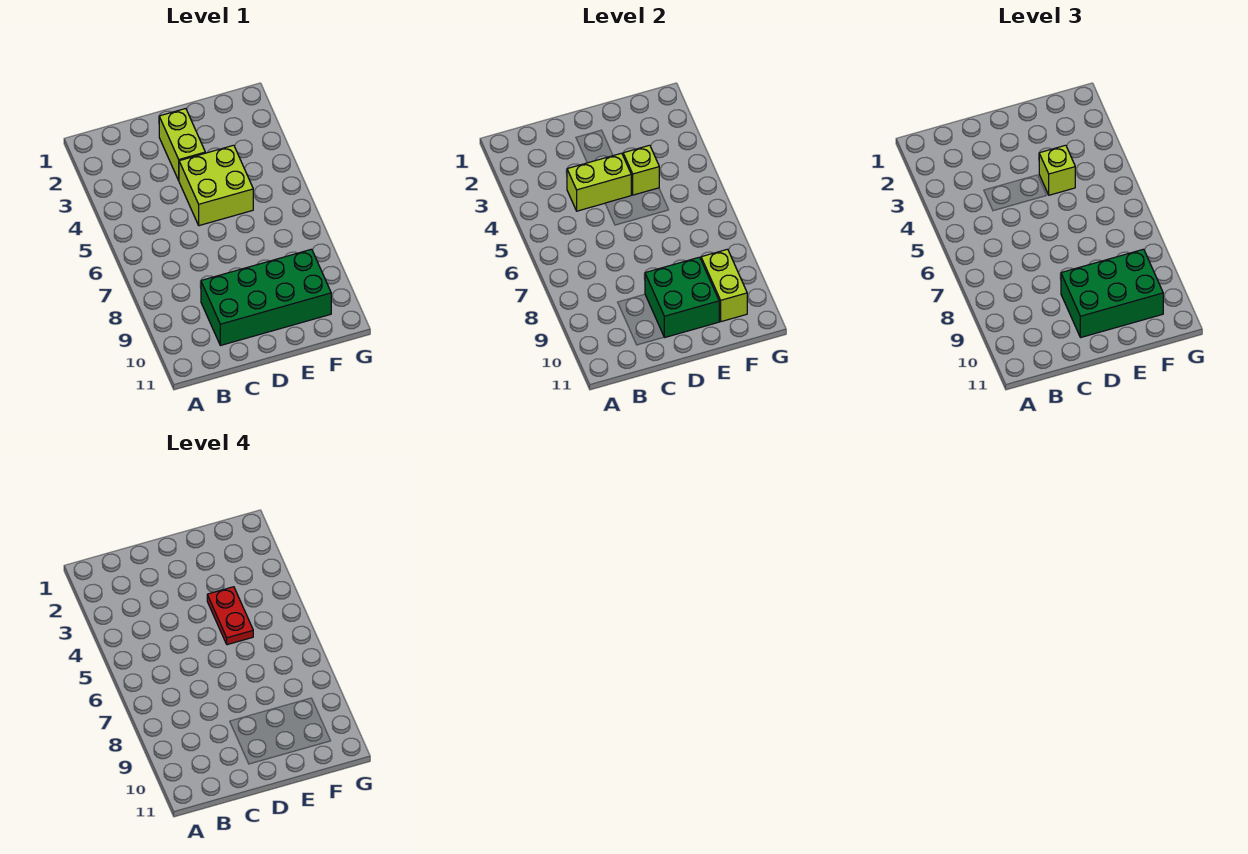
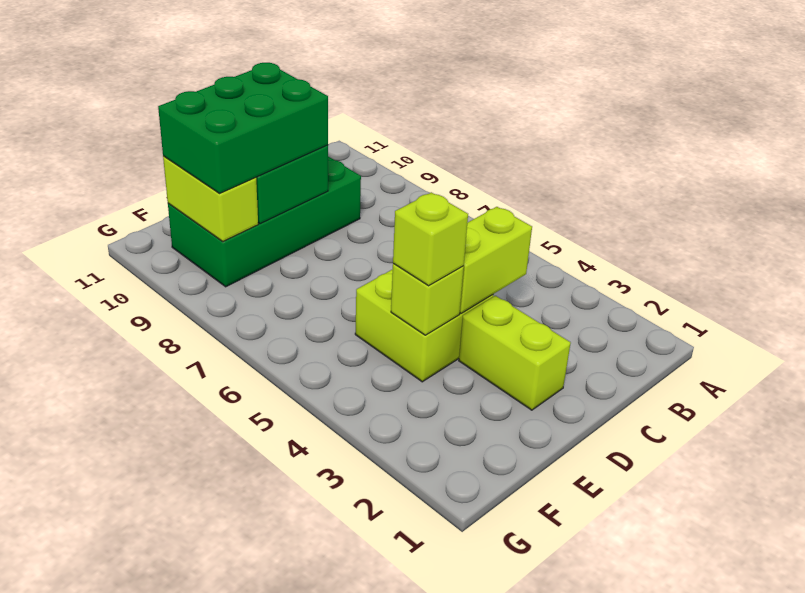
red 1x2 plate [207,587,253,645] -> none

